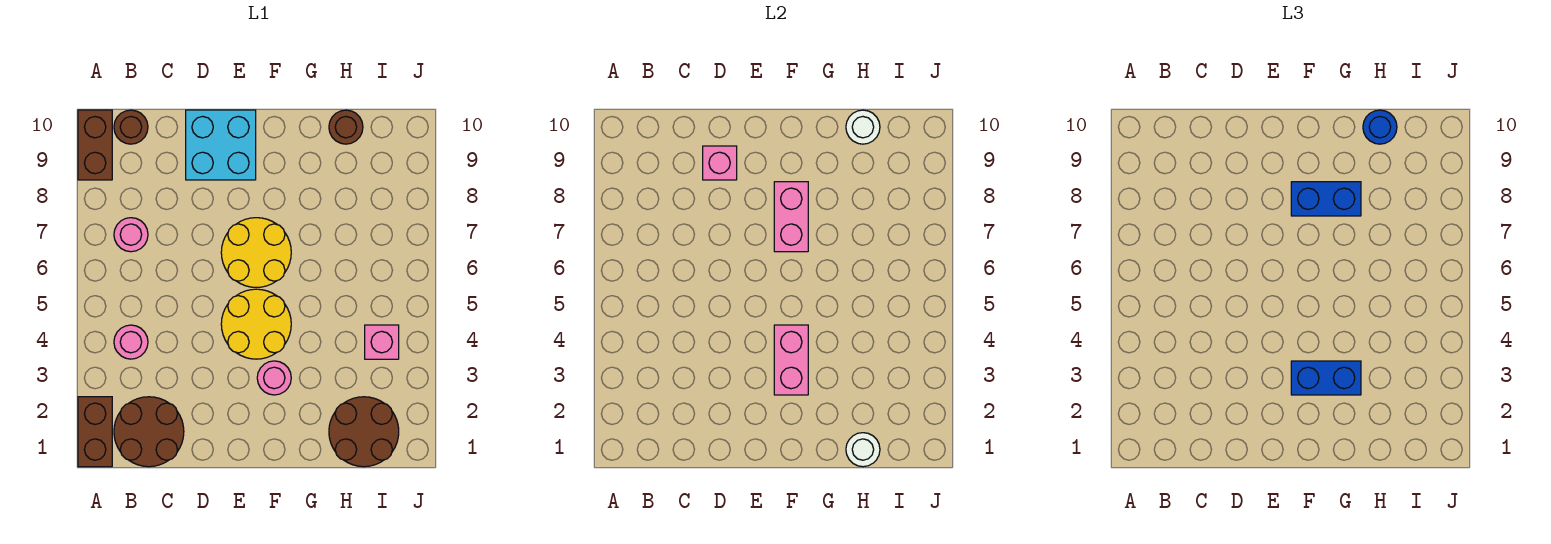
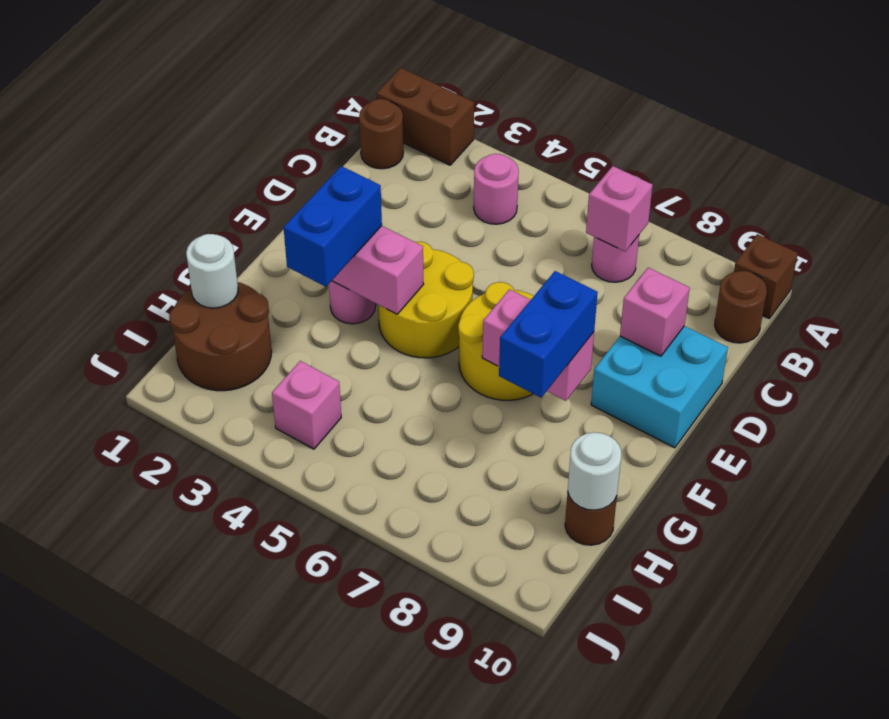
brown 1x2 brick [78,110,112,180] -> brown 1x1 brick [734,234,798,318]
brown 2x2 round brick [114,397,184,467] -> brown 1x1 round brick [359,99,403,169]
none -> pink 1x1 brick [586,166,653,251]
blue 1x1 round brick [1363,110,1397,144] -> none

